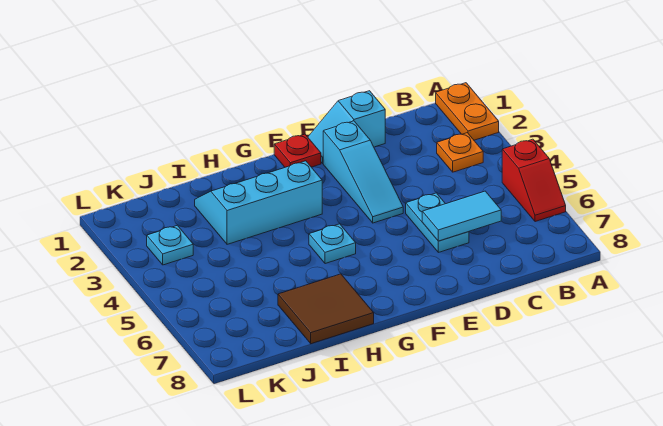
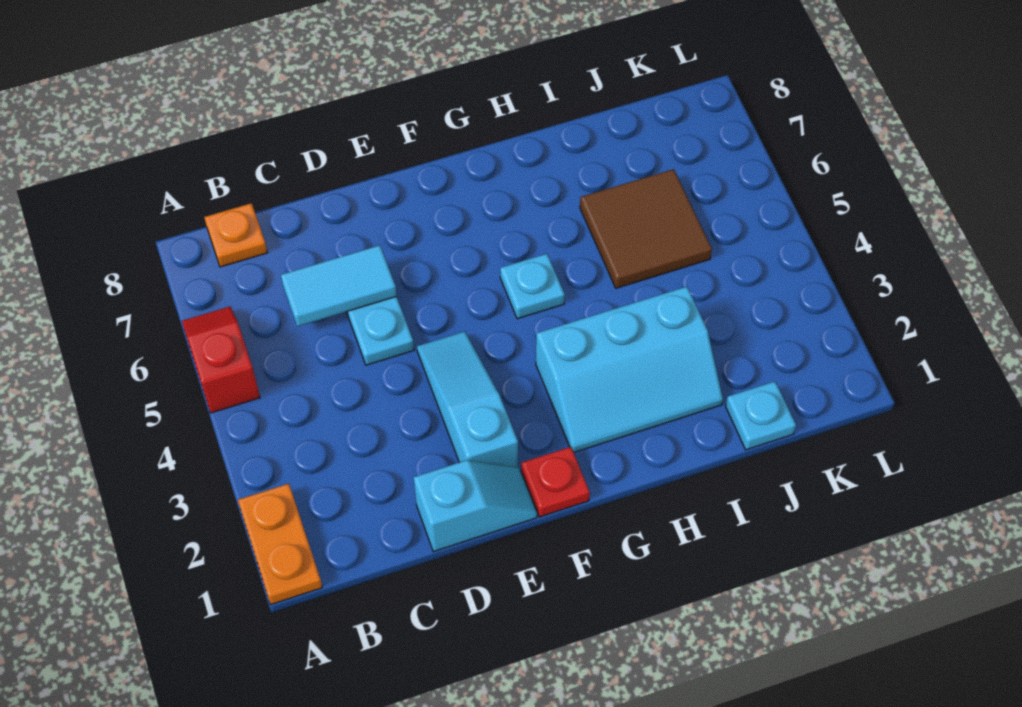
orange 1x1 plate [437,133,483,172] -> orange 1x1 plate moved to [204,203,267,267]
brown 2x2 tile [278,274,374,344] -> brown 2x2 tile moved to [580,169,712,288]
cyan 1x1 plate [147,225,193,265] -> cyan 1x1 plate moved to [726,381,796,450]

